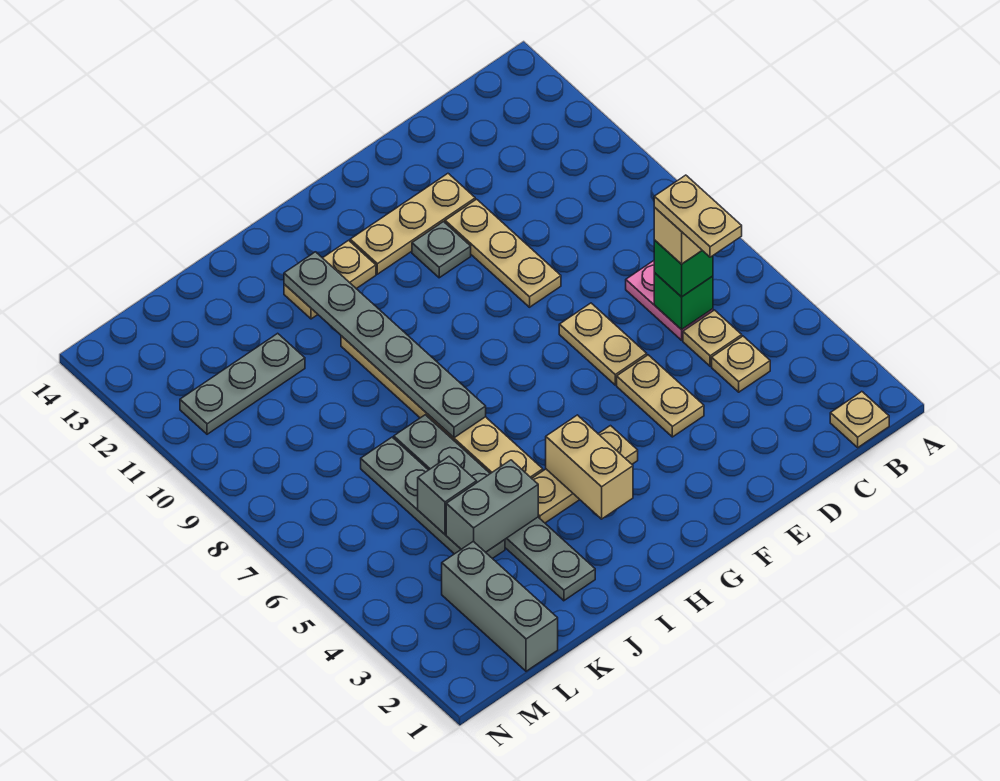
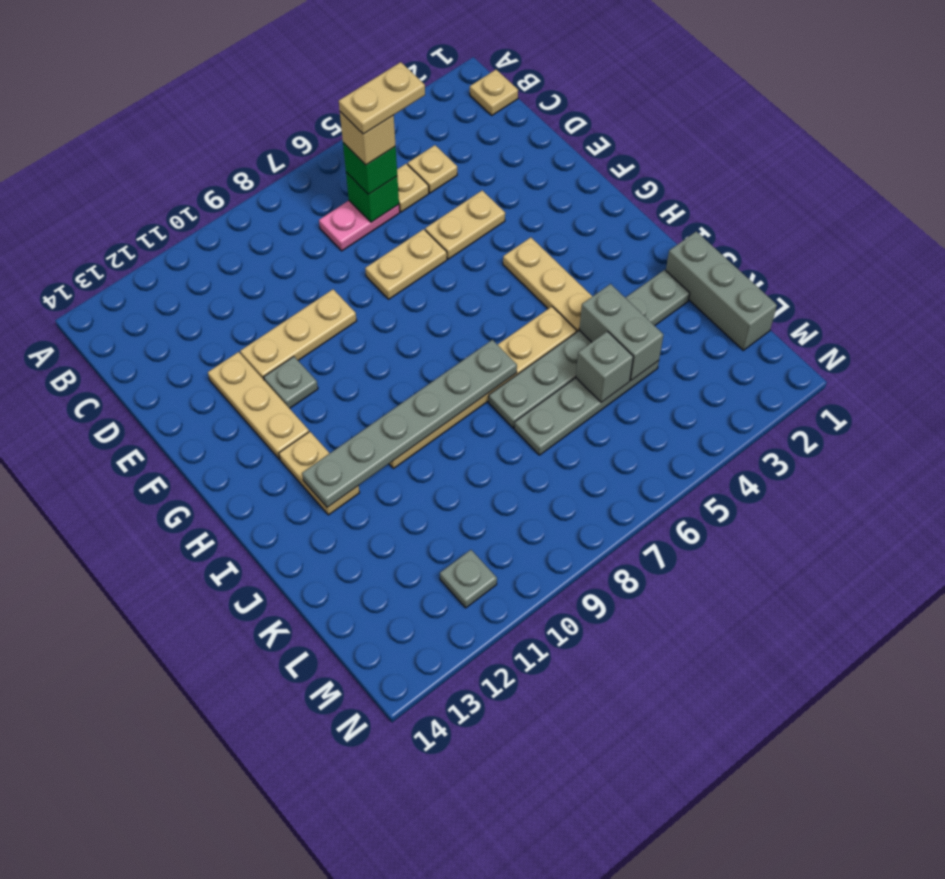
tan 1x2 brick [546,415,633,519] -> none
grey 1x3 plate [180,333,305,434] -> grey 1x1 plate [440,550,497,608]
grey 1x3 brick [442,541,558,671] -> grey 1x3 brick turned to [666,231,777,350]

